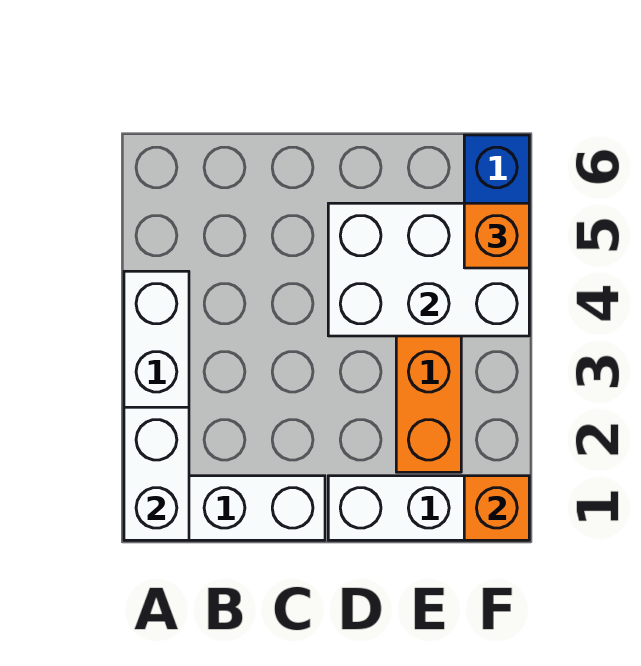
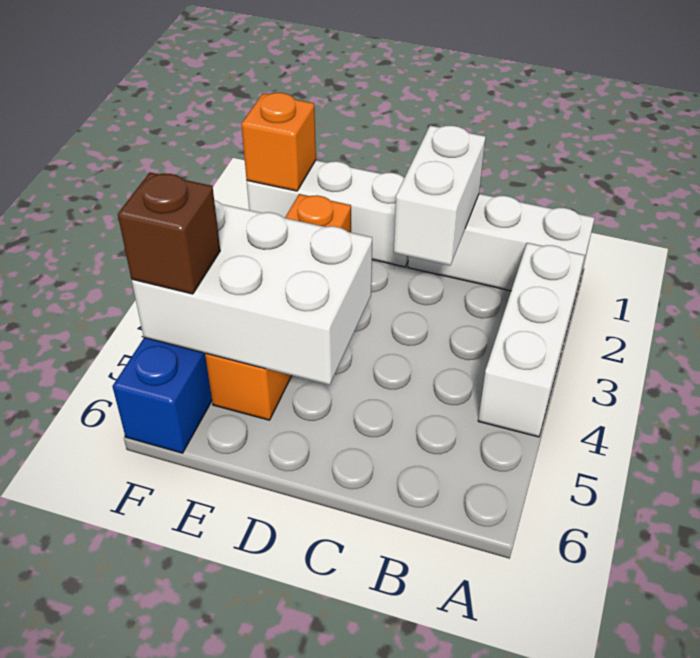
white 1x2 brick [124,407,189,540] -> white 1x2 brick moved to [394,126,486,265]
orange 1x1 brick [464,203,529,268] -> brown 1x1 brick [118,172,220,294]

